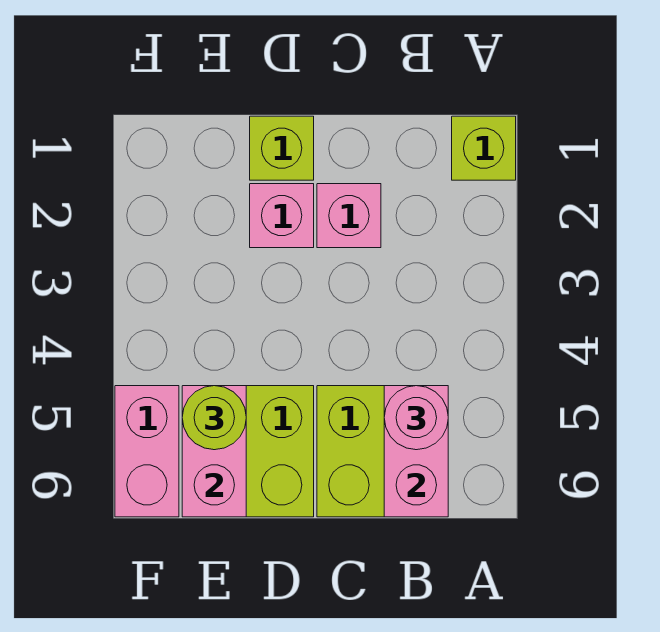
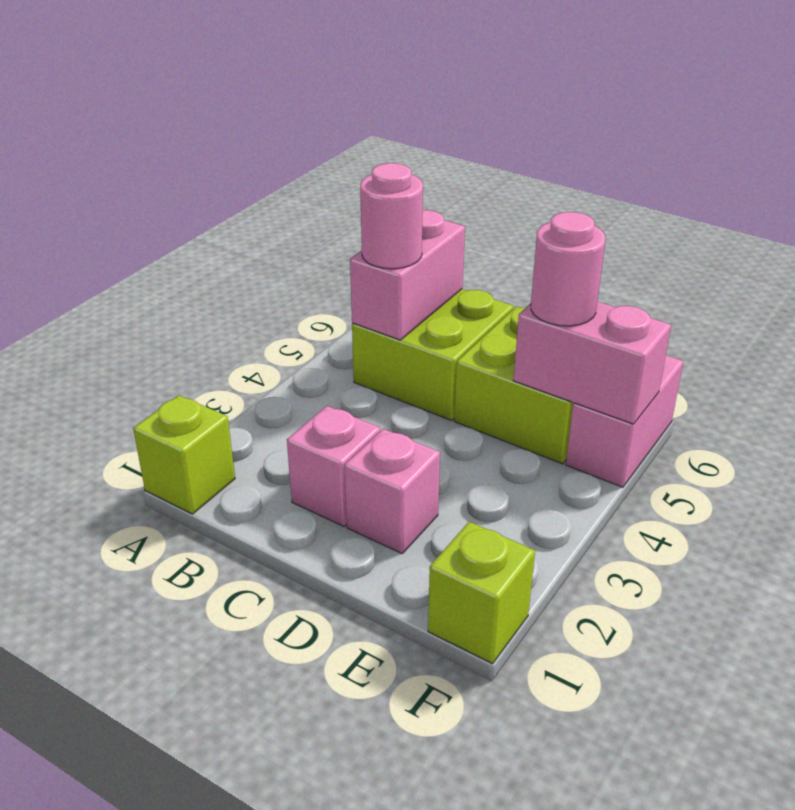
lime 1x1 brick [250,116,314,180] -> lime 1x1 brick moved to [428,522,535,664]
pink 1x2 brick [182,386,246,517] -> pink 1x2 brick turned to [513,302,671,424]
lime 1x1 round brick [182,386,246,450] -> pink 1x1 round brick [531,212,605,326]

